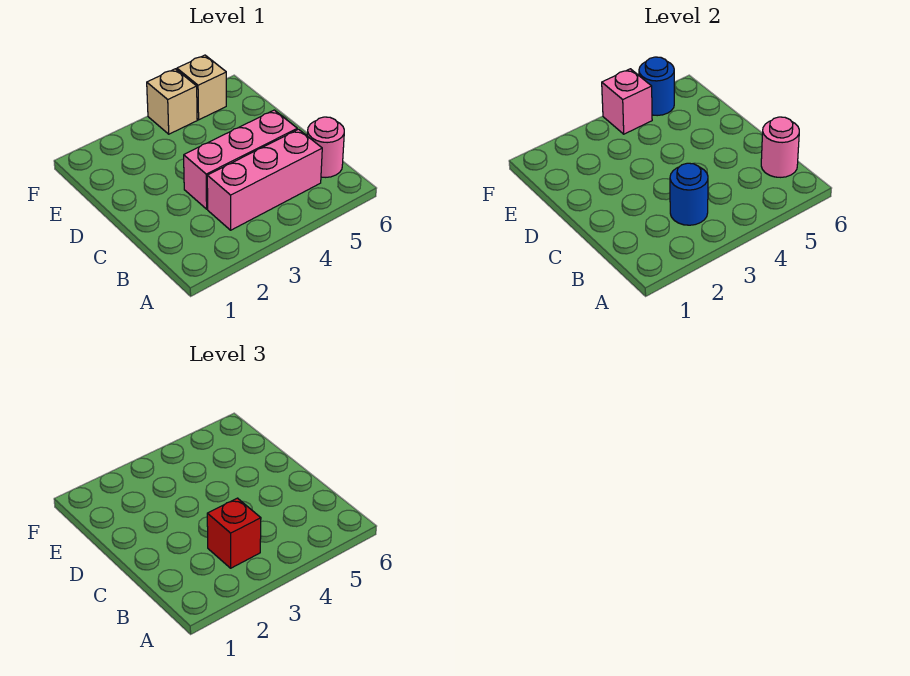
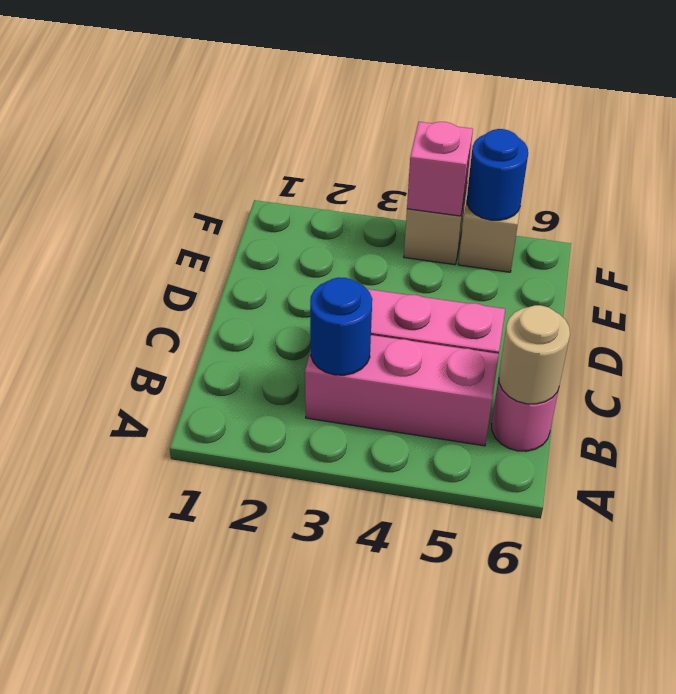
red 1x1 brick [207,498,261,568] -> none
pink 1x1 round brick [761,117,799,177] -> tan 1x1 round brick [499,305,570,404]

